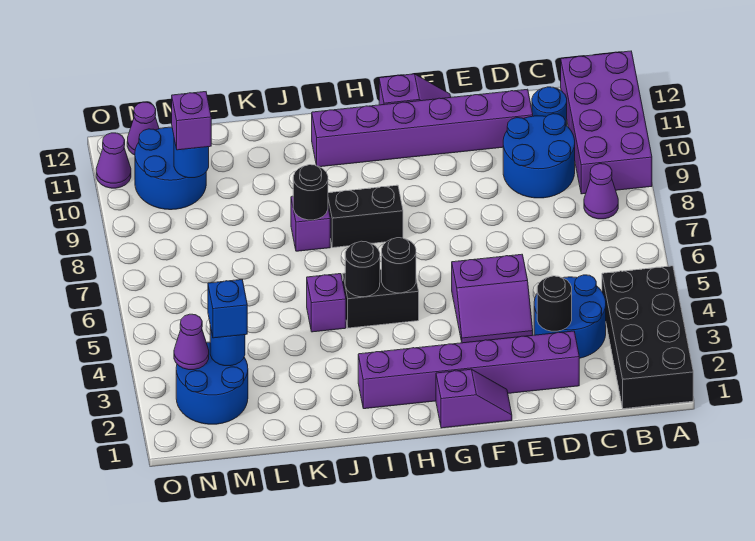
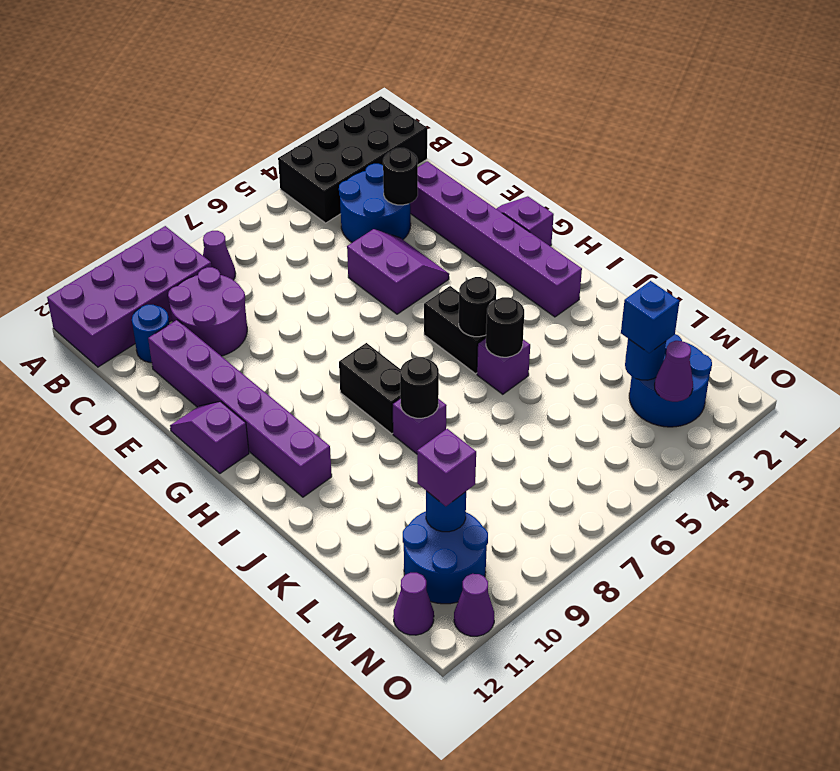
blue 2x2 round brick [503,114,575,198] -> purple 2x2 round brick [168,267,247,356]
black 1x1 round brick [382,238,416,293] -> black 1x1 round brick moved to [486,297,524,357]

